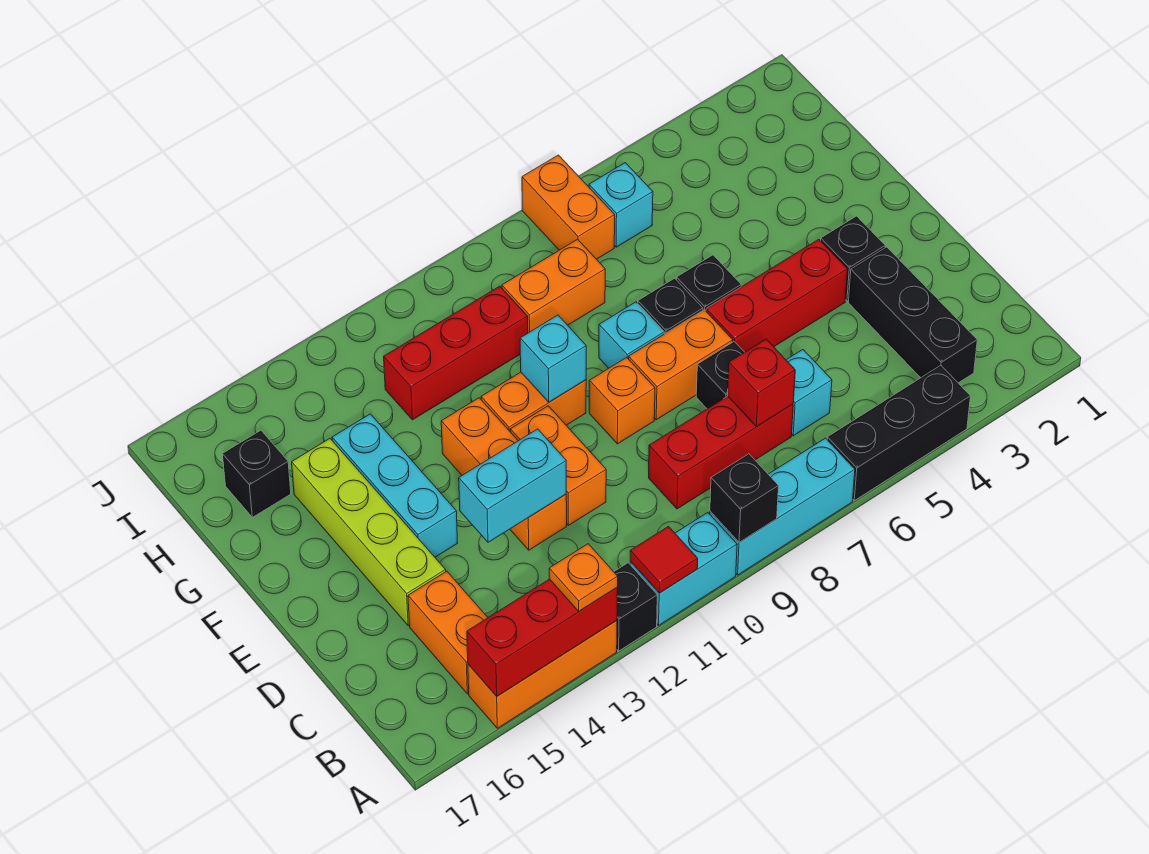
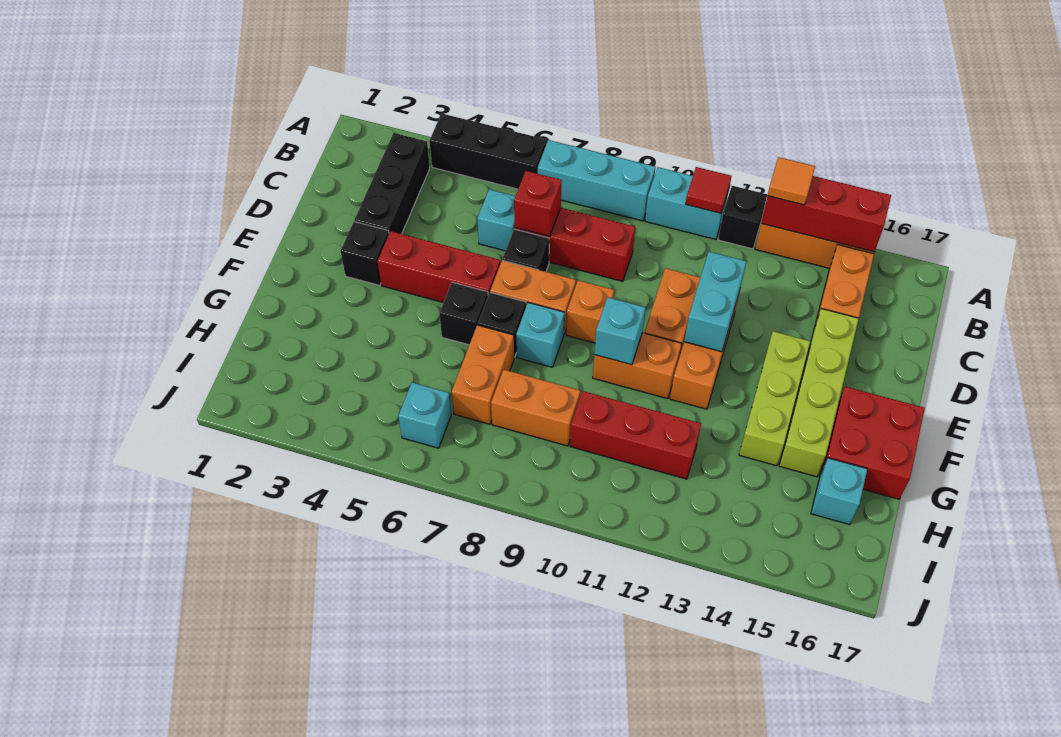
black 1x1 brick [710,454,779,542] -> none
orange 1x1 plate [549,544,618,611] -> orange 1x1 tile [767,157,815,205]
cyan 1x2 brick [459,429,566,542] -> cyan 1x2 brick turned to [684,252,746,352]
cyan 1x3 brick [332,414,458,557] -> lime 1x3 brick [739,331,810,466]
none -> red 2x2 brick [820,387,925,499]
black 1x1 brick [222,430,291,517] -> cyan 1x1 brick [811,458,867,525]
orange 1x2 brick [522,155,615,259] -> orange 1x2 brick moved to [452,325,514,424]

